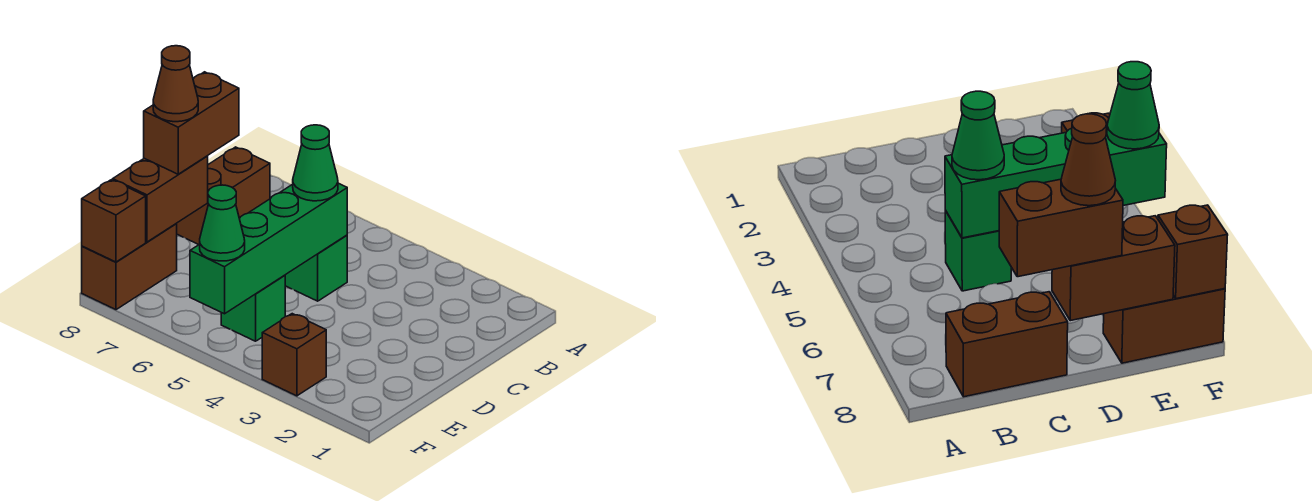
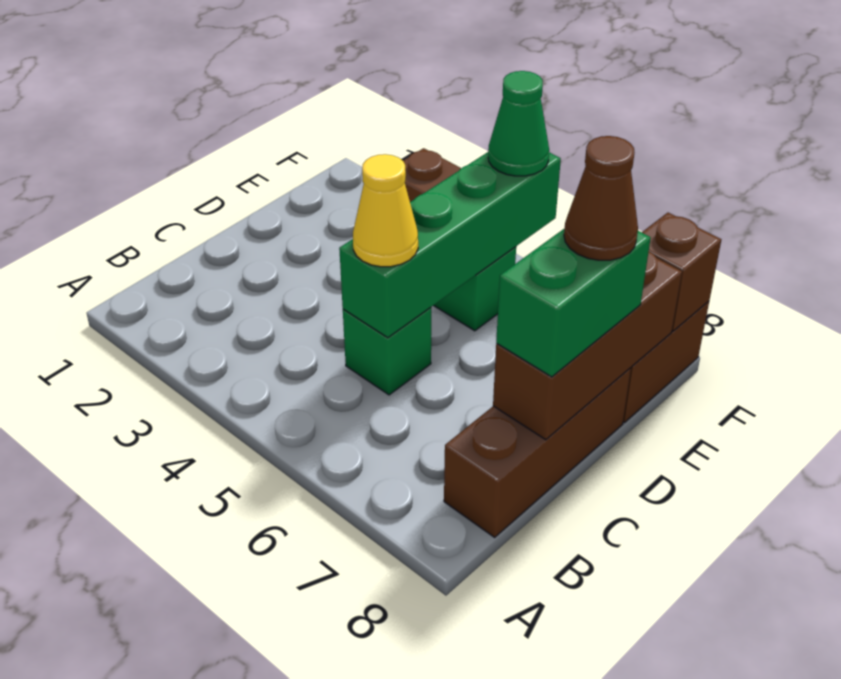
brown 1x2 brick [177,147,270,245] -> brown 1x3 brick [444,368,631,537]
green 1x1 cone [293,125,338,201] -> yellow 1x1 cone [353,154,418,267]
brown 1x2 brick [144,72,239,174] -> green 1x2 brick [496,228,651,377]
brown 1x2 brick [113,156,208,242] -> brown 1x3 brick [493,251,682,440]

